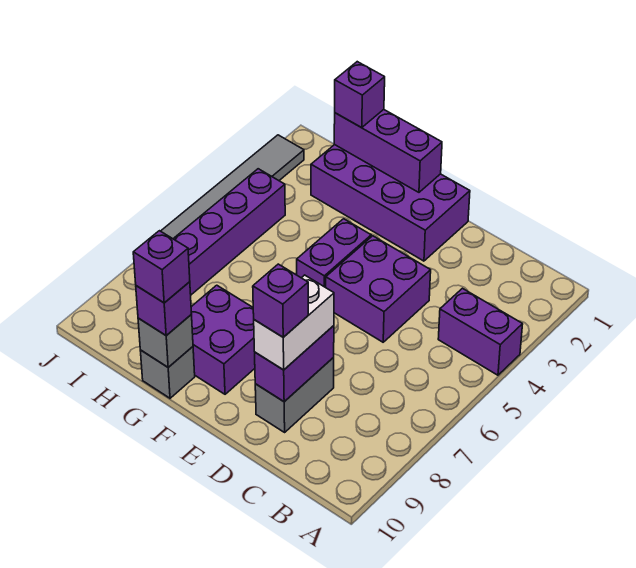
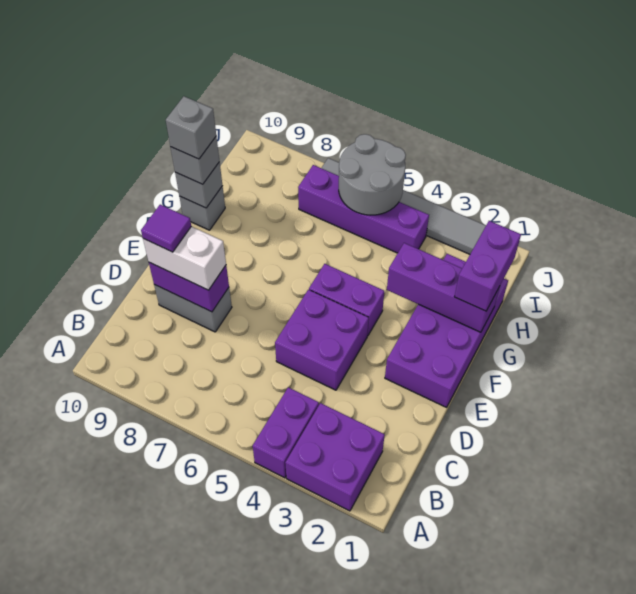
purple 1x1 brick [253,264,308,337] -> purple 1x1 tile [141,205,191,252]
purple 1x3 brick [334,110,442,192] -> purple 1x3 brick turned to [387,243,500,332]
purple 2x2 brick [191,285,255,394] -> purple 2x2 brick moved to [285,403,385,511]
purple 1x1 brick [136,282,191,336] -> grey 1x1 brick [171,137,219,184]
purple 1x1 brick [133,231,190,303] -> grey 1x1 brick [166,96,216,159]
purple 1x1 brick [335,62,385,128] -> purple 1x2 brick [455,221,521,311]
none -> grey 2x2 round brick [339,134,406,215]

